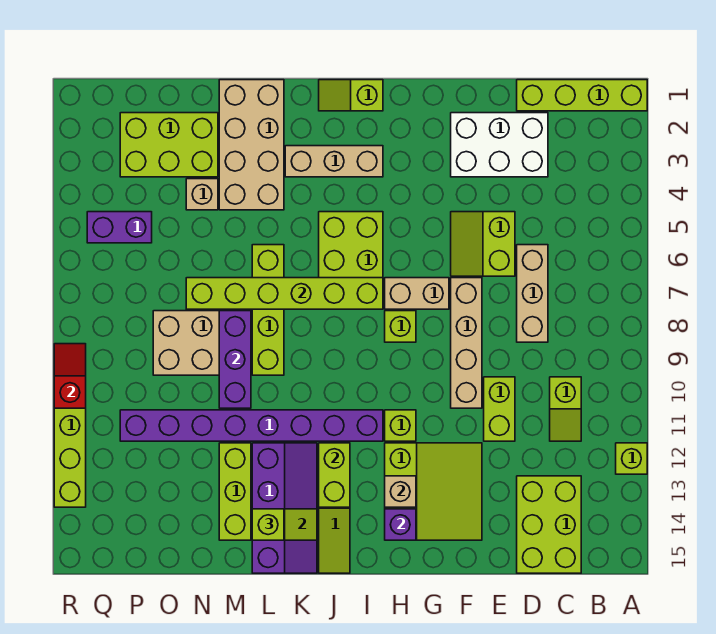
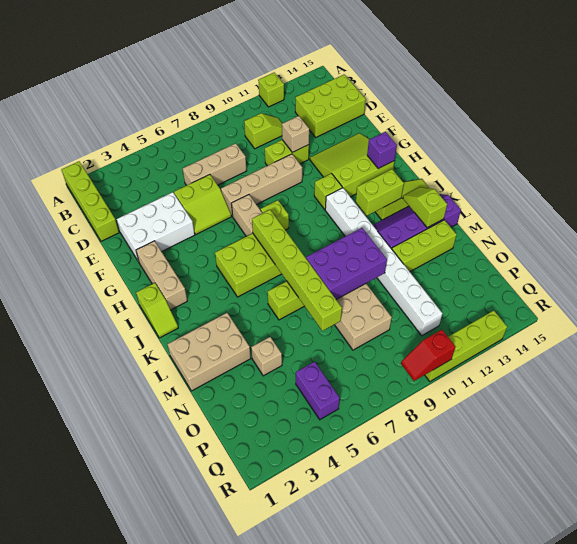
white 2x3 brick [451,113,548,177] -> white 2x3 brick turned to [117,192,195,262]
tan 1x1 brick [385,476,416,507] -> tan 1x1 brick moved to [282,116,309,152]
tan 1x3 brick [285,146,383,177] -> tan 1x3 brick moved to [136,241,187,310]
purple 1x8 brick [120,410,383,441] -> white 1x8 brick [325,188,442,335]
tan 2x4 brick [219,80,284,210] -> tan 2x3 brick [167,313,251,391]
lime 1x1 brick [252,509,284,540] -> none
purple 1x3 brick [219,311,251,408] -> purple 2x3 brick [306,228,387,299]
lime 2x3 brick [120,113,218,177] -> none

